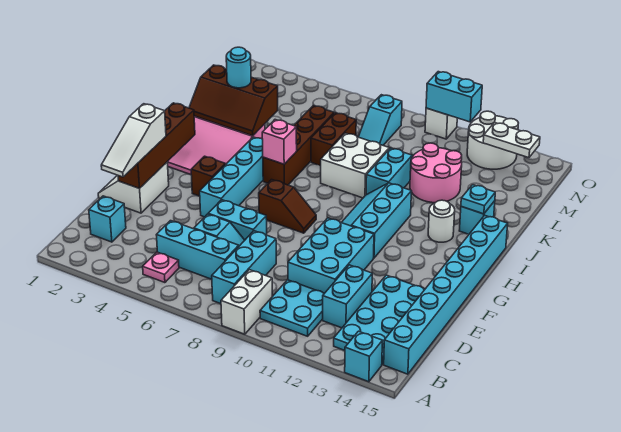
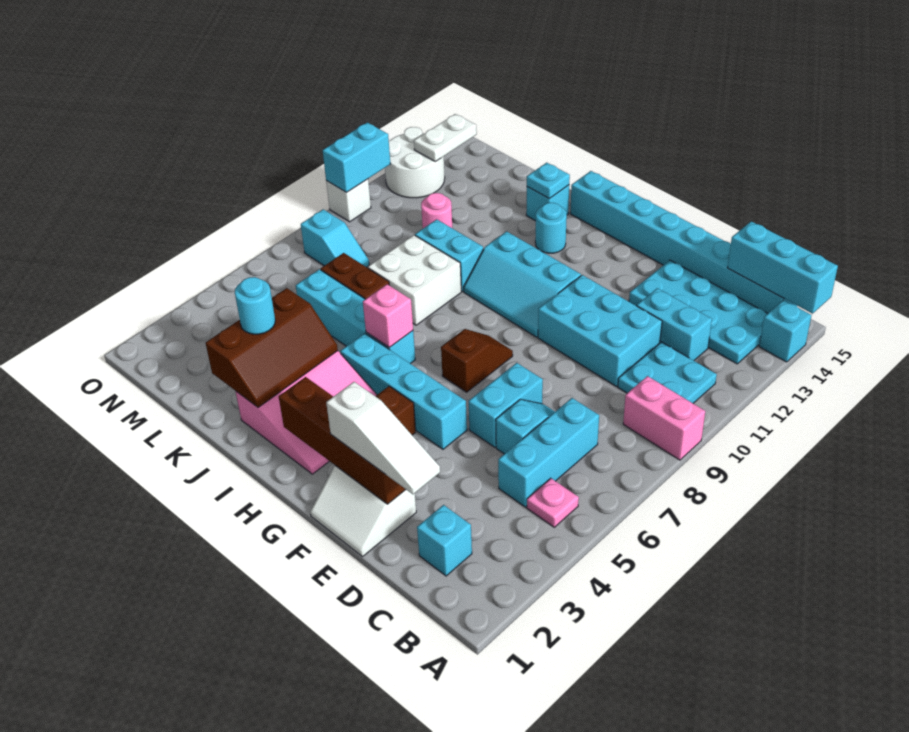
white 1x2 brick [221,270,272,334] -> pink 1x2 brick [623,376,705,460]
cyan 1x3 brick [212,231,276,304] -> cyan 1x3 brick moved to [727,221,838,314]
brown 1x4 brick [263,106,334,185] -> cyan 1x4 brick [296,269,415,364]
white 1x1 round brick [428,200,455,242] -> cyan 1x1 round brick [535,203,567,253]
pink 2x2 round brick [410,143,462,203] -> pink 1x1 round brick [421,193,452,228]

